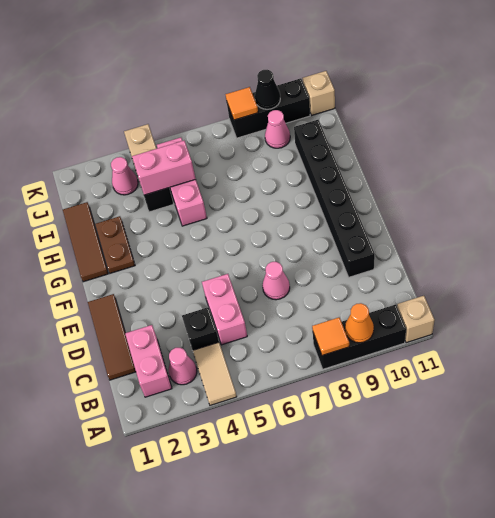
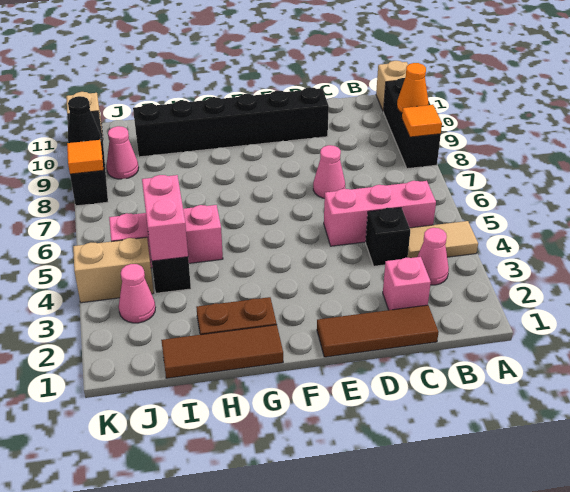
pink 1x2 brick [125,325,172,397] -> pink 1x1 brick [383,257,431,310]
pink 1x2 brick [202,274,247,345] -> pink 1x3 brick [324,181,436,246]

